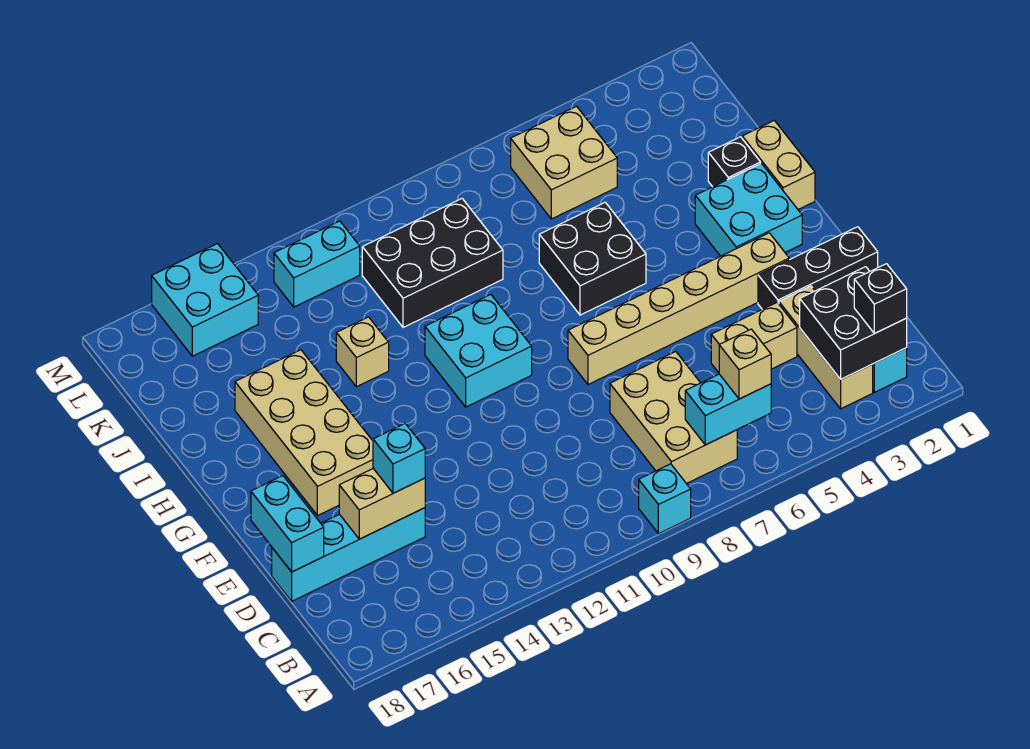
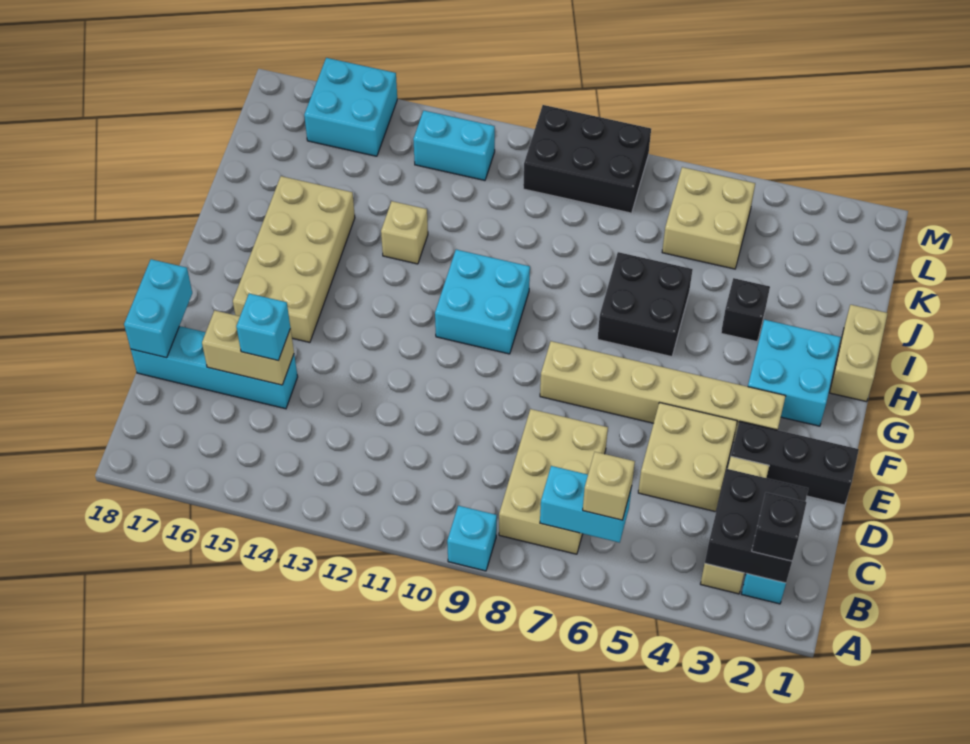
tan 1x2 brick [711,303,797,373] -> tan 2x2 brick [638,403,737,512]
black 1x1 brick [708,137,760,187] -> black 1x1 brick moved to [721,278,770,342]
black 2x3 brick [362,199,503,327] -> black 2x3 brick moved to [523,105,651,213]

